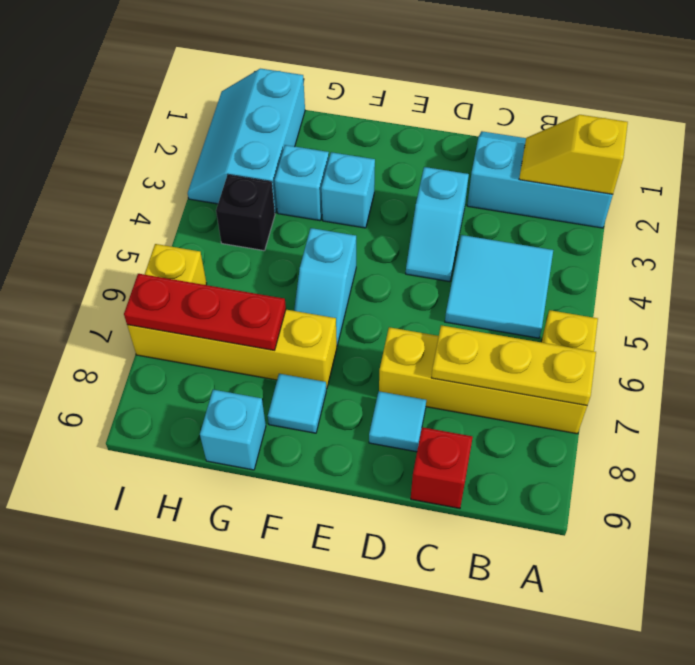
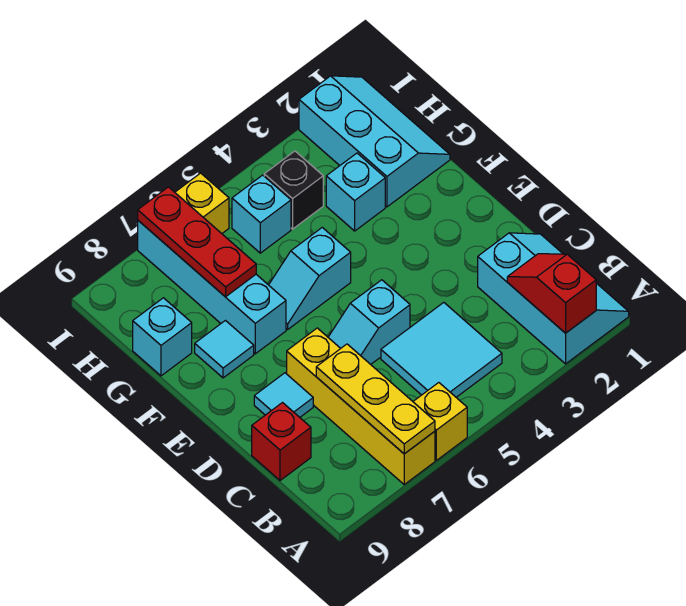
yellow 1x2 slope [519,115,628,194] -> red 1x2 slope [507,254,596,333]
cyan 1x2 slope [406,167,469,282] -> cyan 1x2 slope moved to [328,280,410,364]
cyan 1x1 brick [321,152,375,228] -> cyan 1x1 brick moved to [232,175,291,253]
yellow 1x4 brick [127,310,337,389] -> cyan 1x4 brick [138,221,286,354]
cyan 2x3 slope [188,69,305,213] -> cyan 2x3 slope turned to [299,76,450,207]

